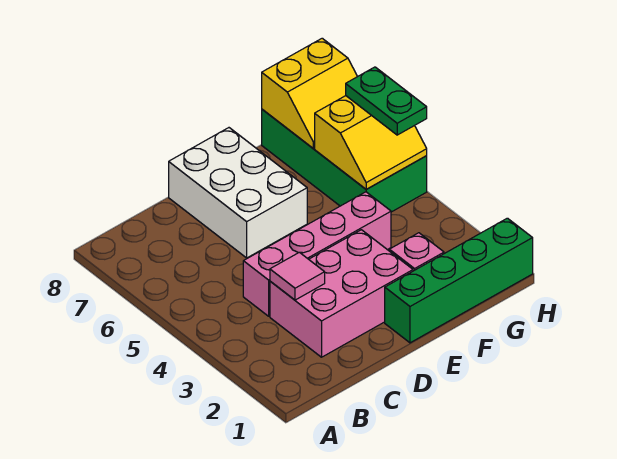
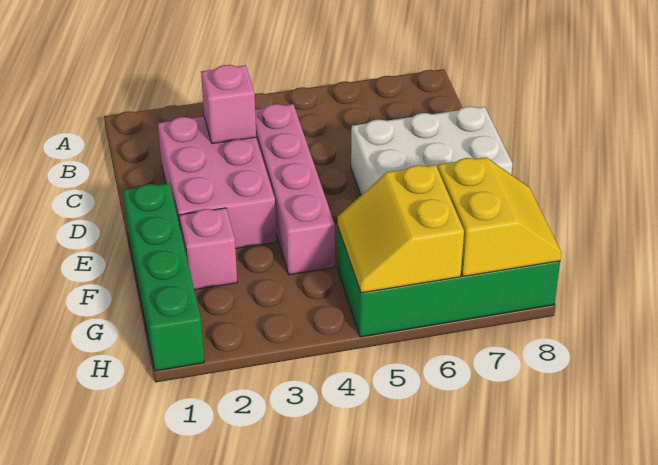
pink 1x1 tile [270,252,325,300] -> pink 1x1 brick [201,65,256,144]
yellow 2x2 slope [262,38,358,148] -> yellow 2x2 slope turned to [437,157,562,276]
green 1x2 plate [346,67,427,135] -> none

